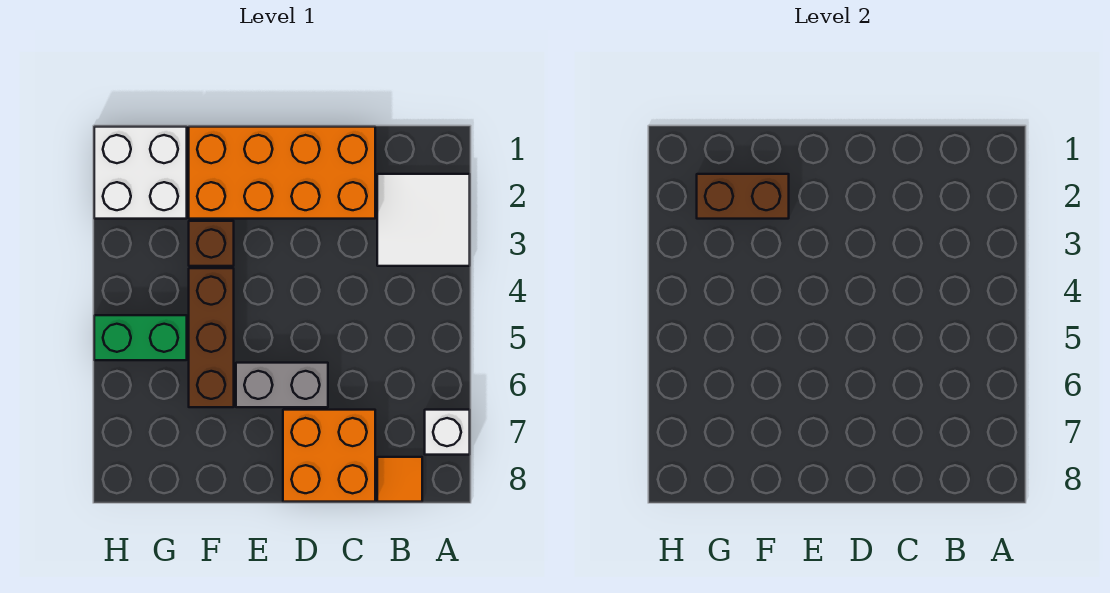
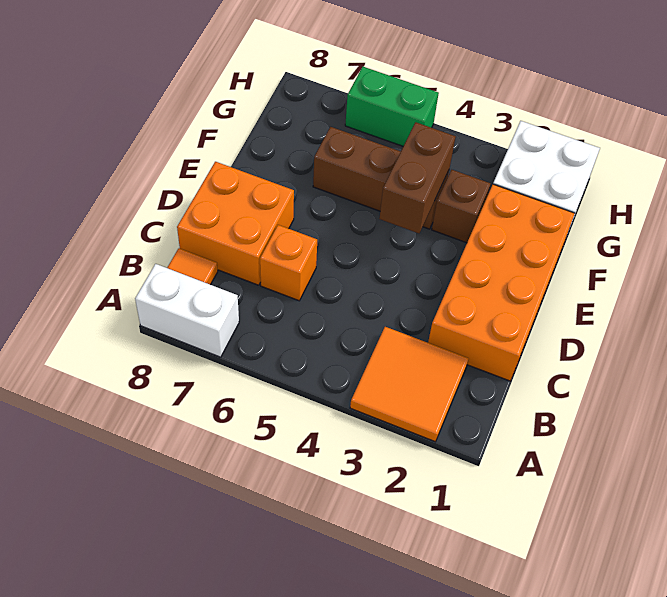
white 2x2 tile [377,174,470,266] -> orange 2x2 tile [350,327,469,442]
white 1x1 brick [425,410,470,455] -> white 1x2 brick [135,264,239,357]
none -> orange 1x1 brick [260,225,317,301]
grey 1x2 brick [236,363,328,407] -> none
brown 1x2 brick [697,174,789,219] -> brown 1x2 brick moved to [379,122,456,233]
green 1x2 brick [94,315,187,360] -> green 1x2 brick turned to [345,67,439,146]

